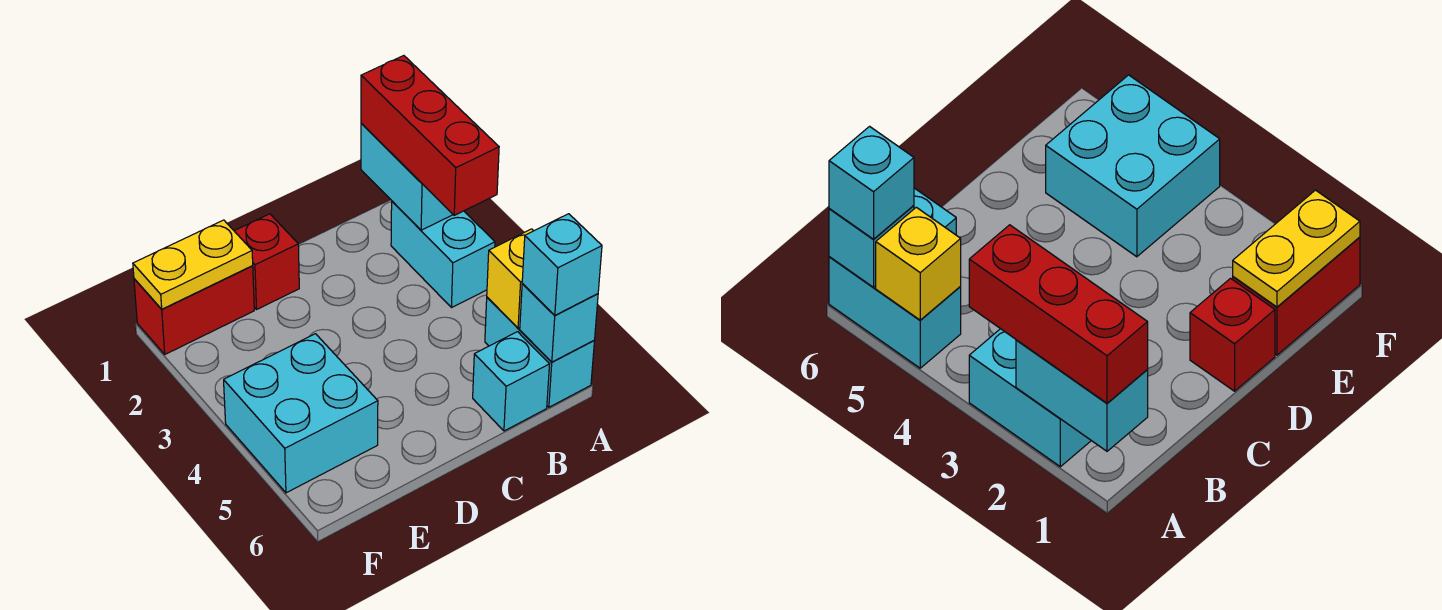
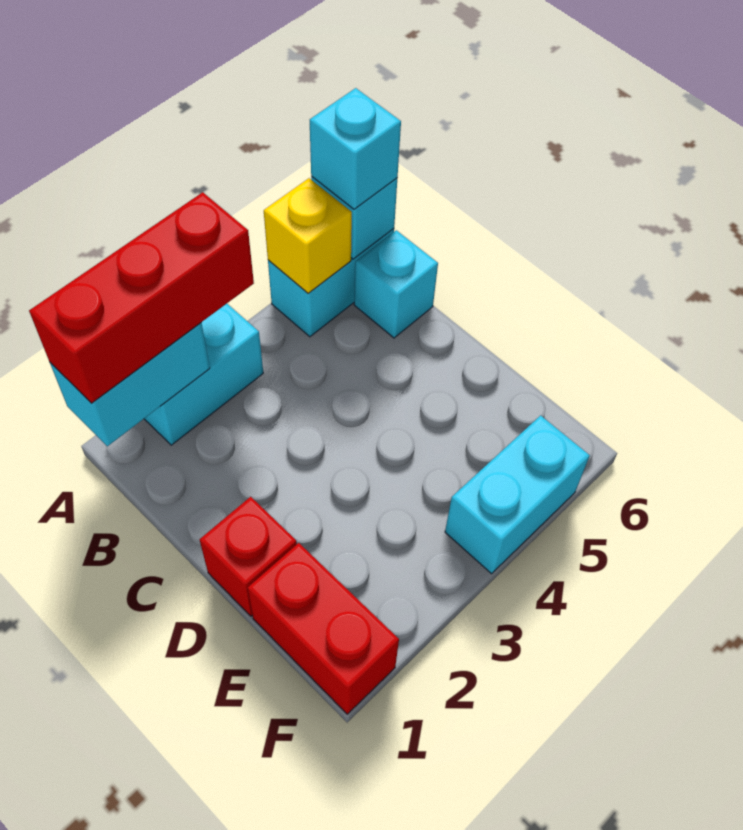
yellow 1x2 plate [133,220,253,309] -> none
cyan 2x2 brick [224,334,378,493] -> cyan 1x2 brick [445,416,590,574]

